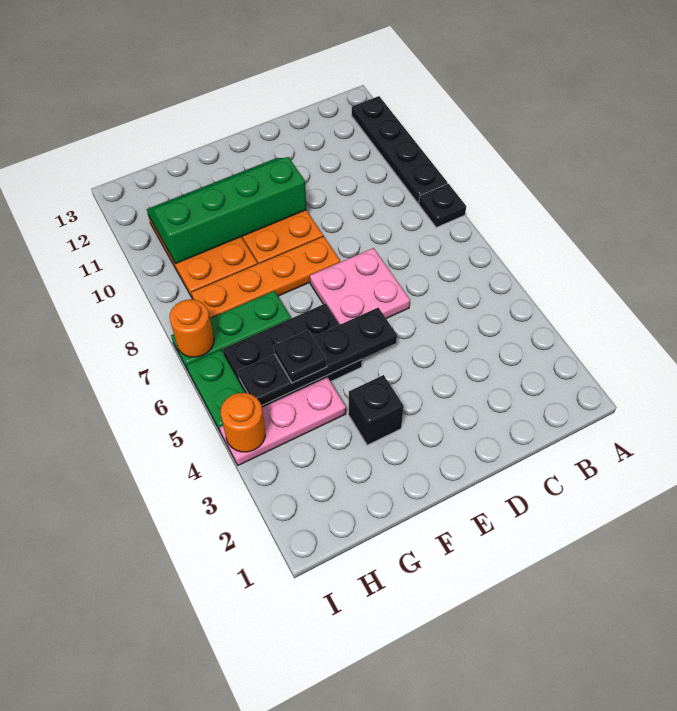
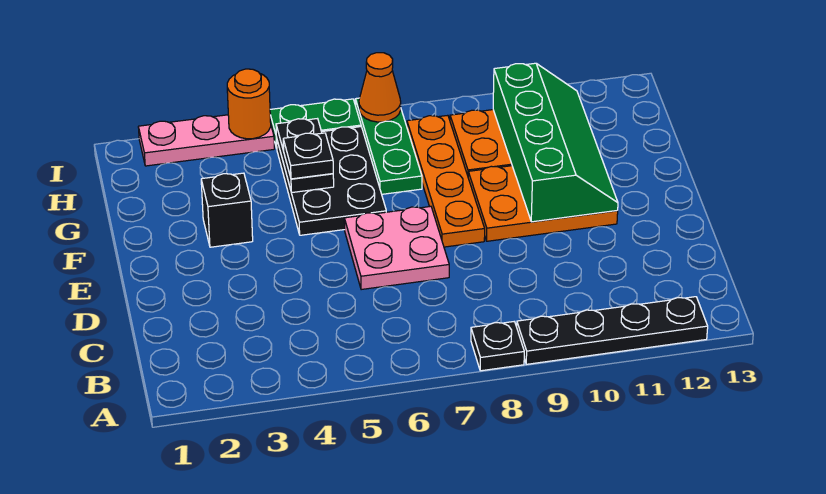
black 1x4 plate [238,308,397,406] -> black 1x2 plate [276,119,334,193]
pink 1x3 plate [220,377,346,465] -> pink 1x3 plate turned to [138,115,274,166]
orange 1x1 round brick [170,299,214,357] -> orange 1x1 cone [359,53,401,122]

